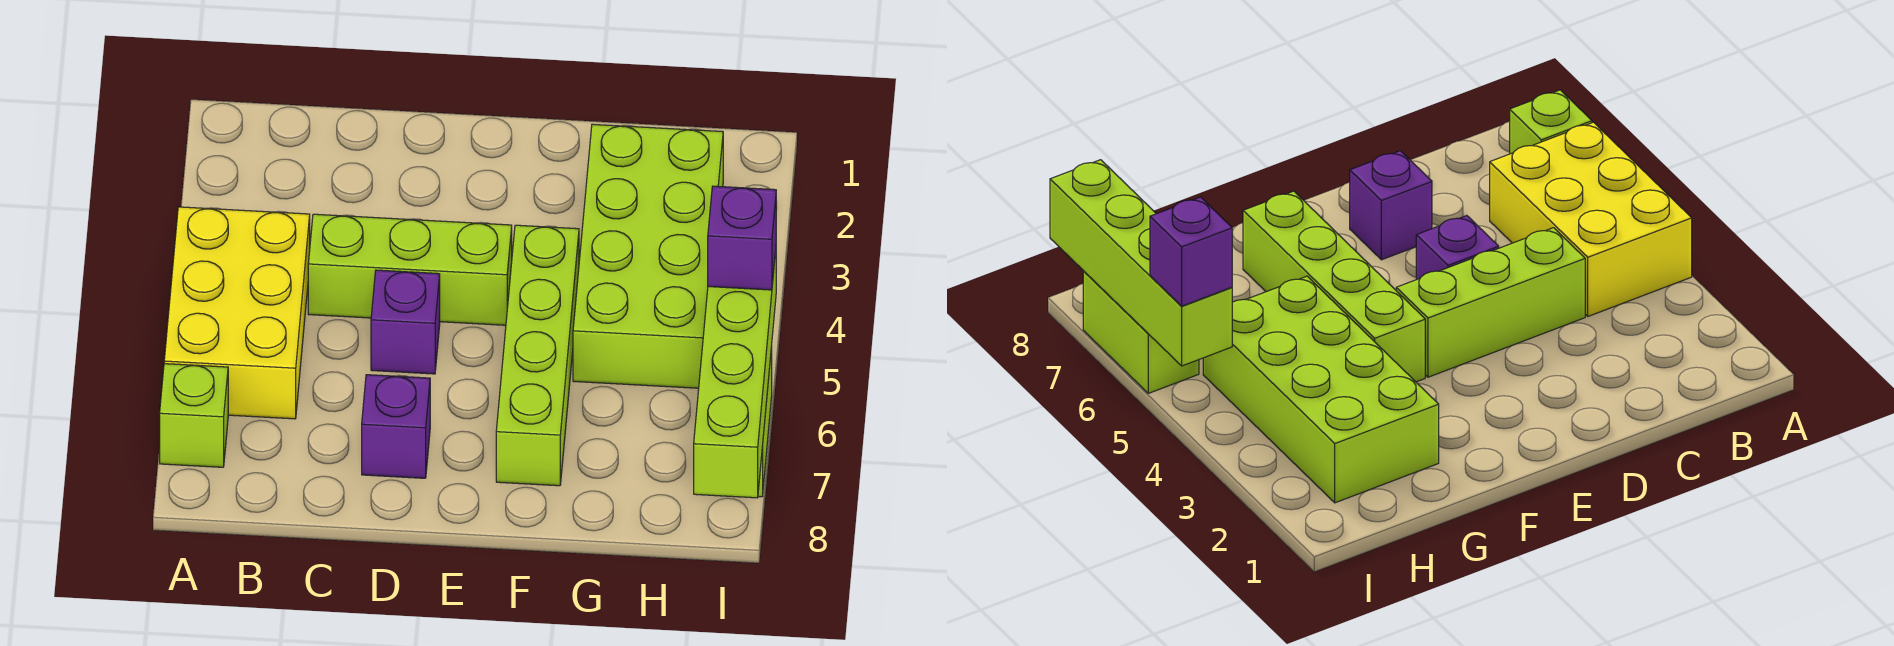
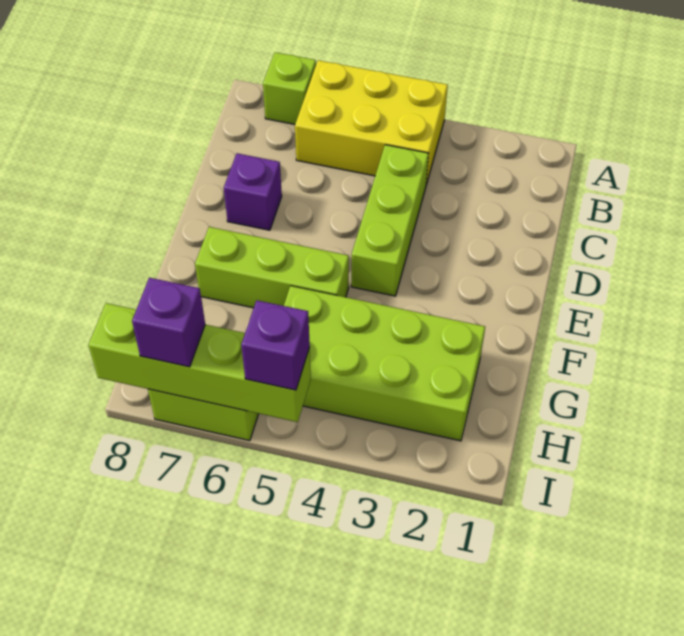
purple 1x1 brick [371,270,440,374] -> purple 1x1 brick moved to [132,278,205,367]
lime 1x4 brick [496,225,579,486] -> lime 1x3 brick [195,227,349,308]

